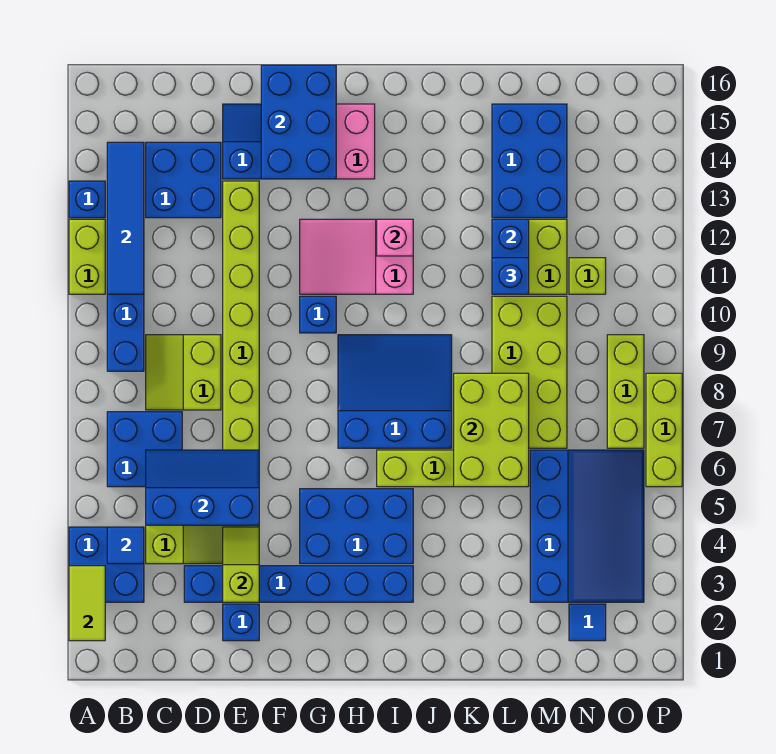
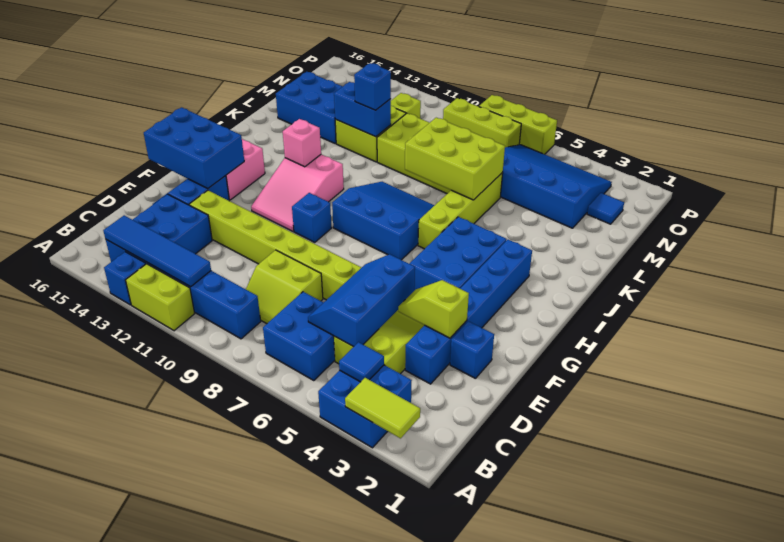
blue 3x3 slope [338,335,452,448] -> blue 3x3 slope turned to [332,182,435,260]

